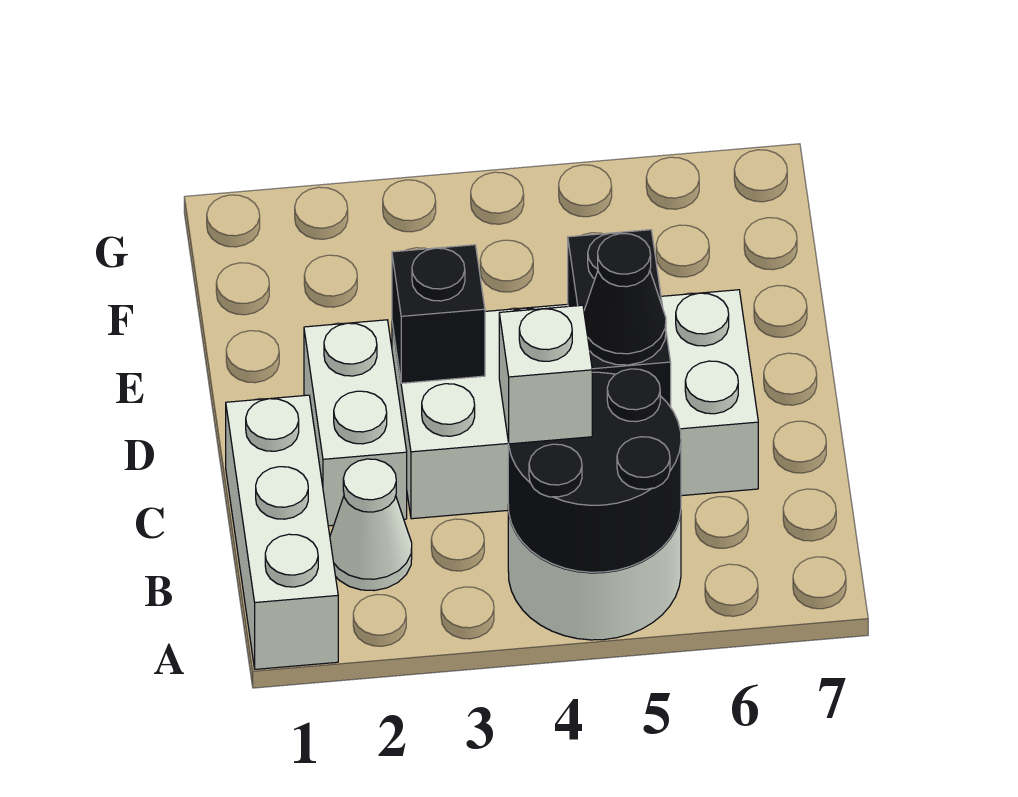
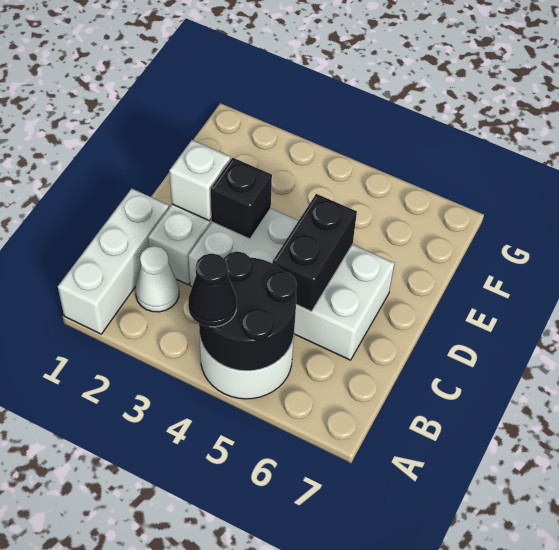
white 1x1 brick [499,305,592,444] -> white 1x1 brick moved to [169,140,231,221]
black 1x1 cone [584,234,666,365] -> black 1x1 cone moved to [188,253,237,327]

